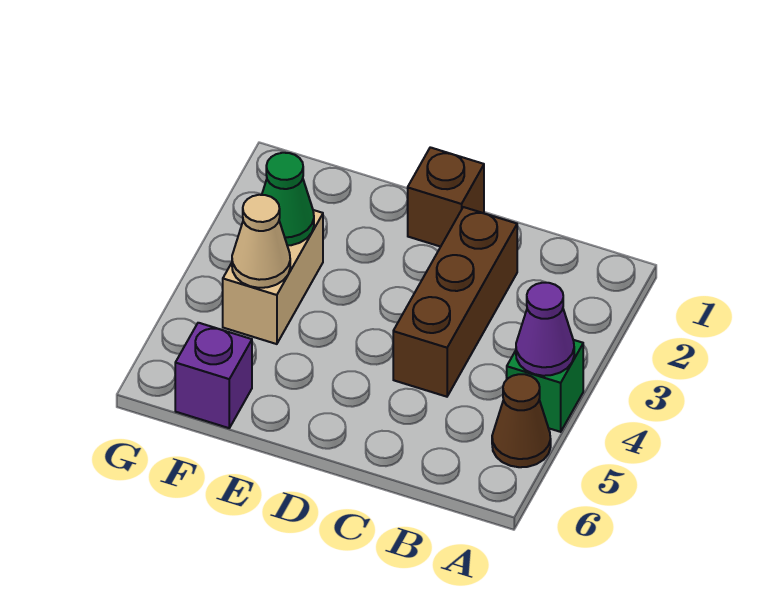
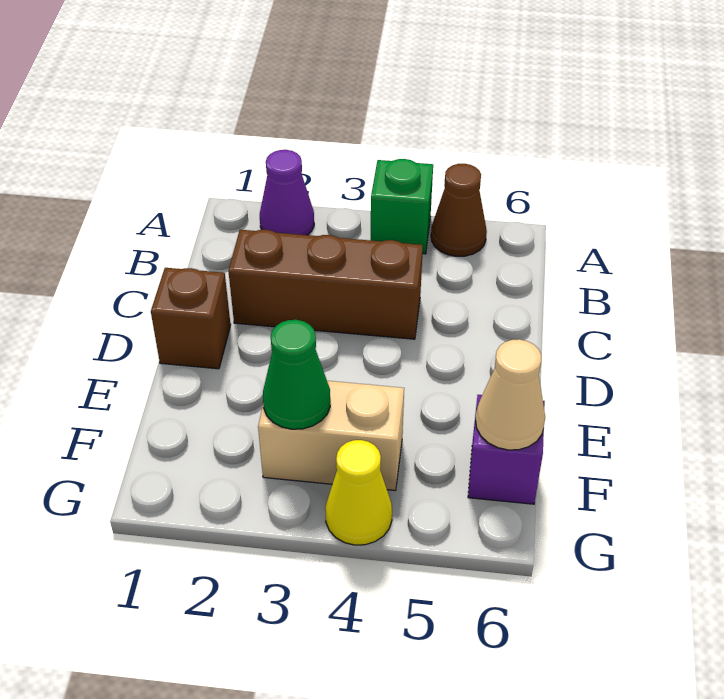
purple 1x1 cone [516,283,574,376] -> purple 1x1 cone moved to [260,150,314,235]
tan 1x1 cone [232,195,290,288] -> tan 1x1 cone moved to [476,339,545,450]
none -> yellow 1x1 cone [325,440,392,545]

